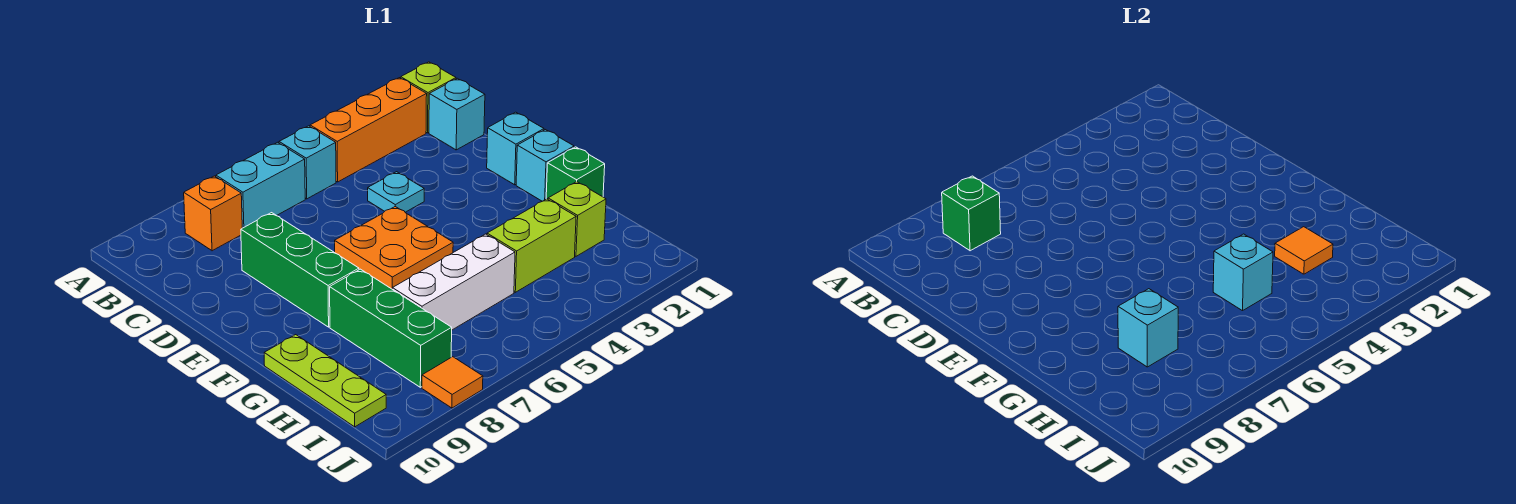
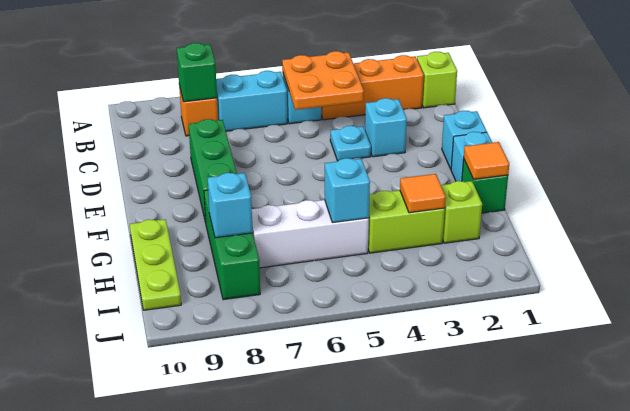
cyan 1x1 brick [429,78,485,150] -> cyan 1x1 brick moved to [365,98,407,157]
orange 2x2 plate [335,207,453,289] -> orange 2x2 plate moved to [282,51,364,110]
orange 1x1 tile [422,357,483,408] -> orange 1x1 tile moved to [464,142,509,179]

